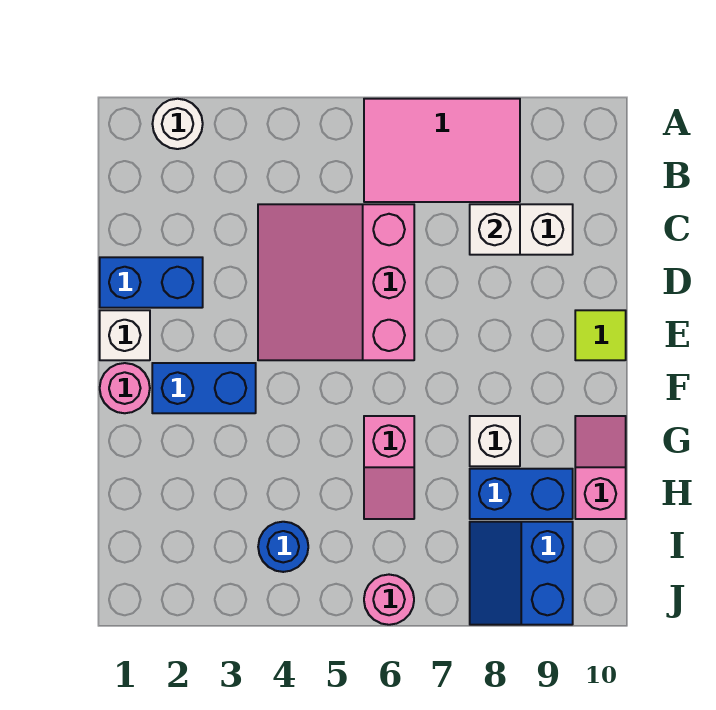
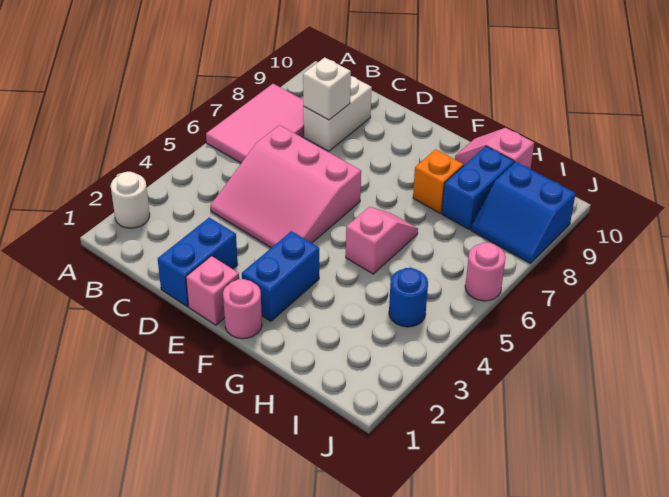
white 1x1 brick [100,310,150,360] -> pink 1x1 brick [186,256,239,325]
lime 1x1 tile [575,310,626,360] -> none
pink 1x2 slope [364,416,414,519] -> pink 1x2 slope turned to [346,207,418,274]
white 1x1 brick [470,416,520,466] -> orange 1x1 brick [413,149,463,213]

